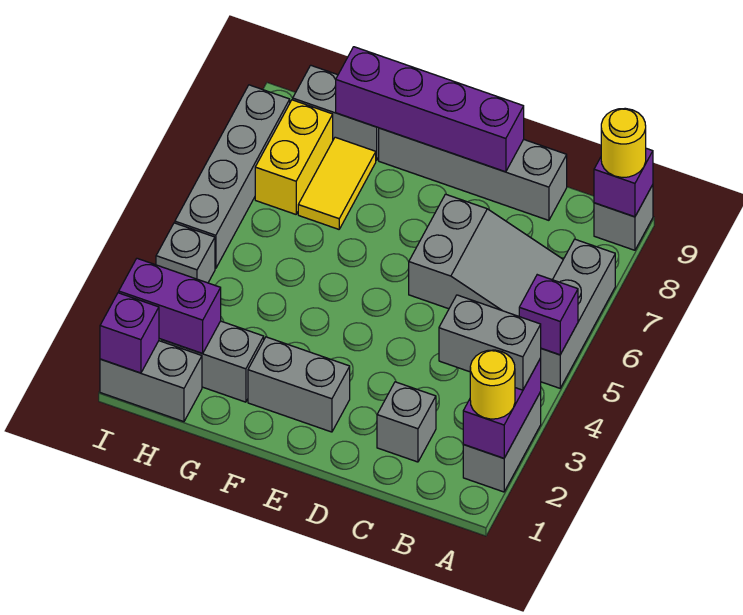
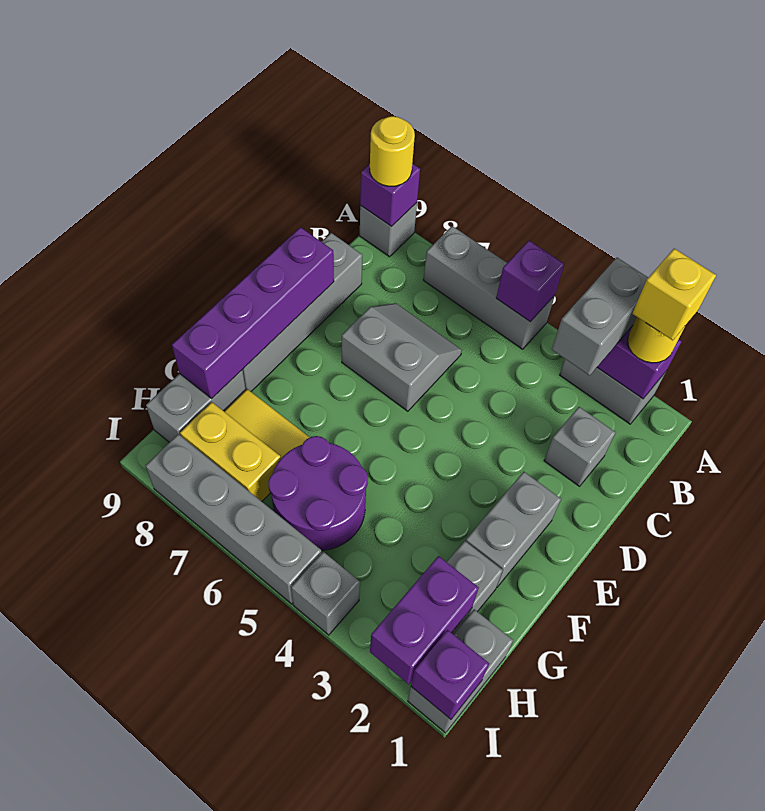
none -> yellow 1x1 brick [632,249,716,340]
grey 2x3 slope [409,194,563,316] -> grey 2x2 slope [342,303,462,411]
none -> purple 2x2 round brick [269,436,368,550]

